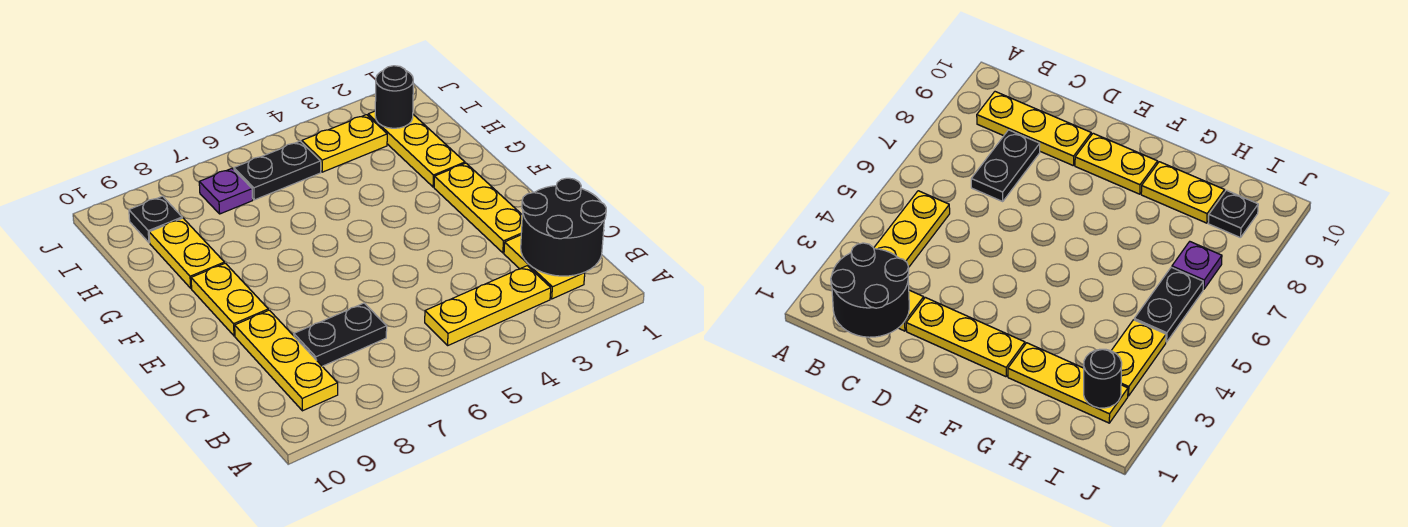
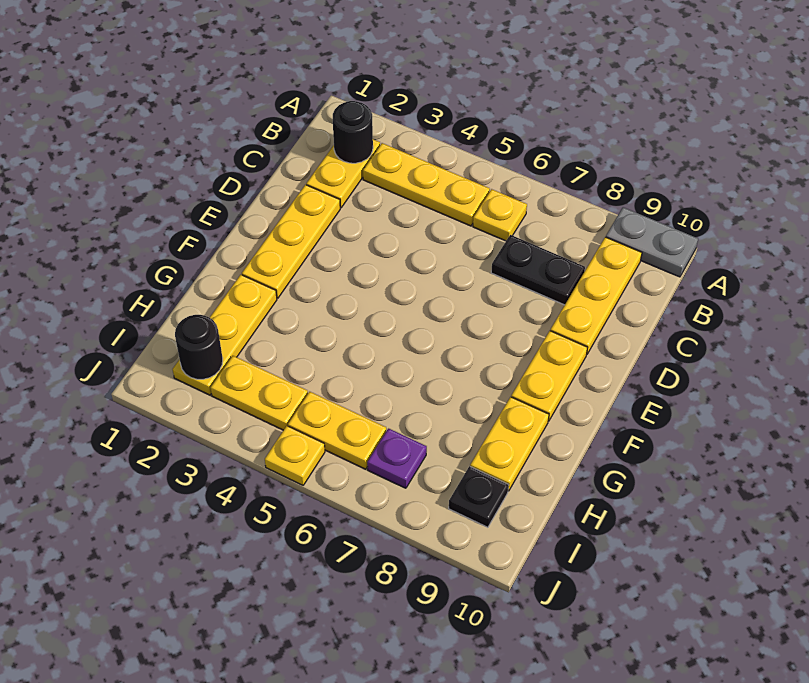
none -> grey 1x2 plate [606,207,698,277]
black 2x2 round brick [521,178,606,276] -> black 1x1 round brick [333,101,373,163]
none -> yellow 1x1 plate [473,189,527,241]
black 1x2 plate [234,141,321,200] -> yellow 1x2 plate [288,392,386,469]
none -> yellow 1x1 plate [265,426,325,485]

